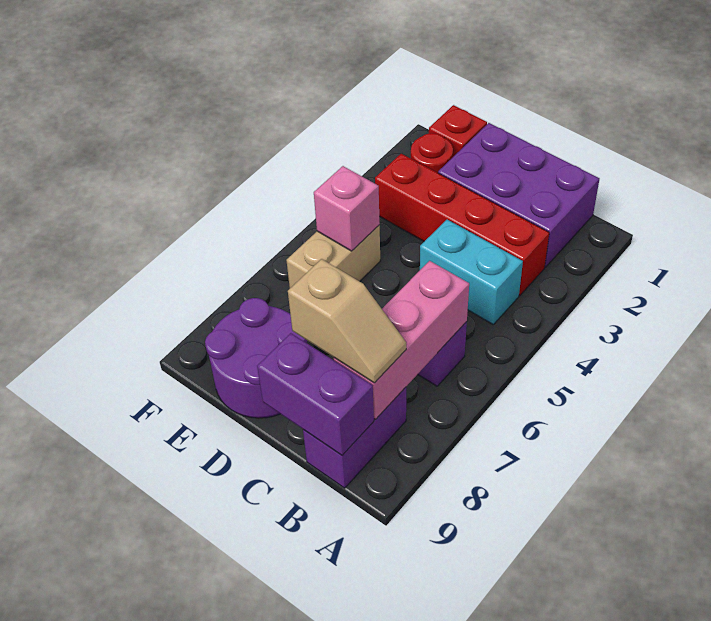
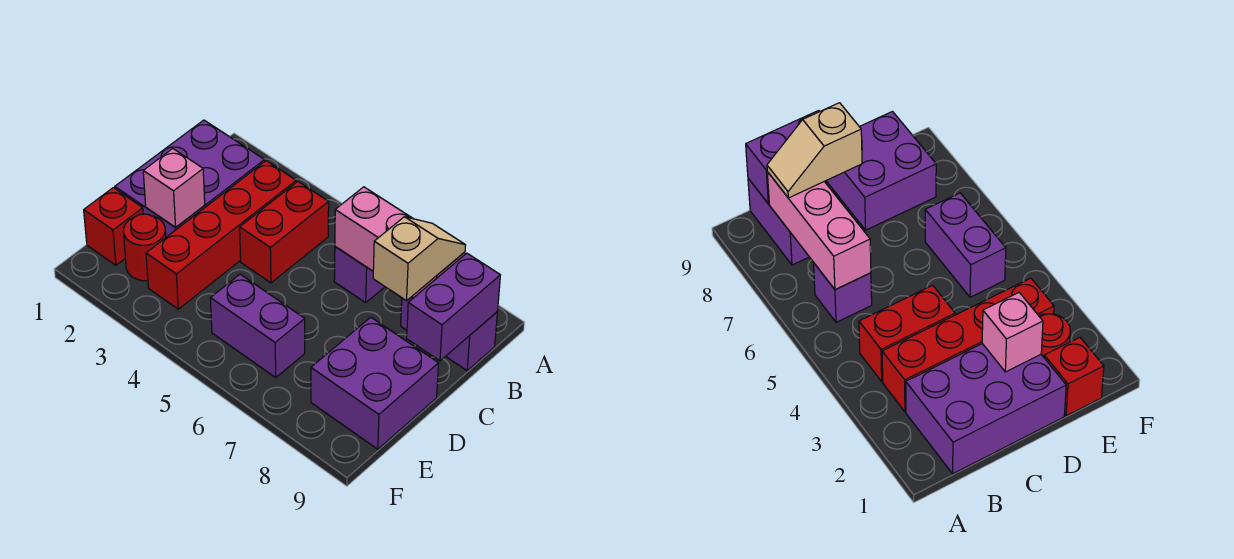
cyan 1x2 brick [420,220,523,324] -> red 1x2 brick [240,182,329,283]
purple 2x2 round brick [205,298,307,418] -> purple 2x2 brick [311,317,439,449]
tan 1x2 brick [286,225,380,288] -> purple 1x2 brick [210,274,305,377]
pink 1x1 brick [314,166,380,251] -> pink 1x1 brick moved to [143,149,205,227]

